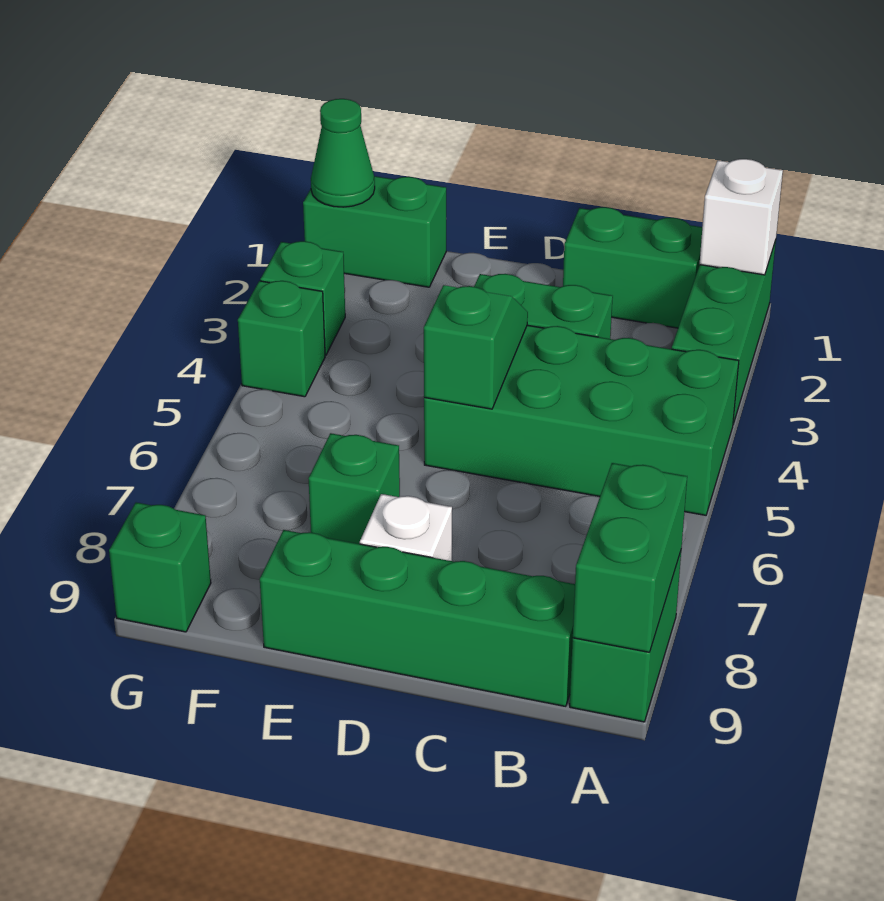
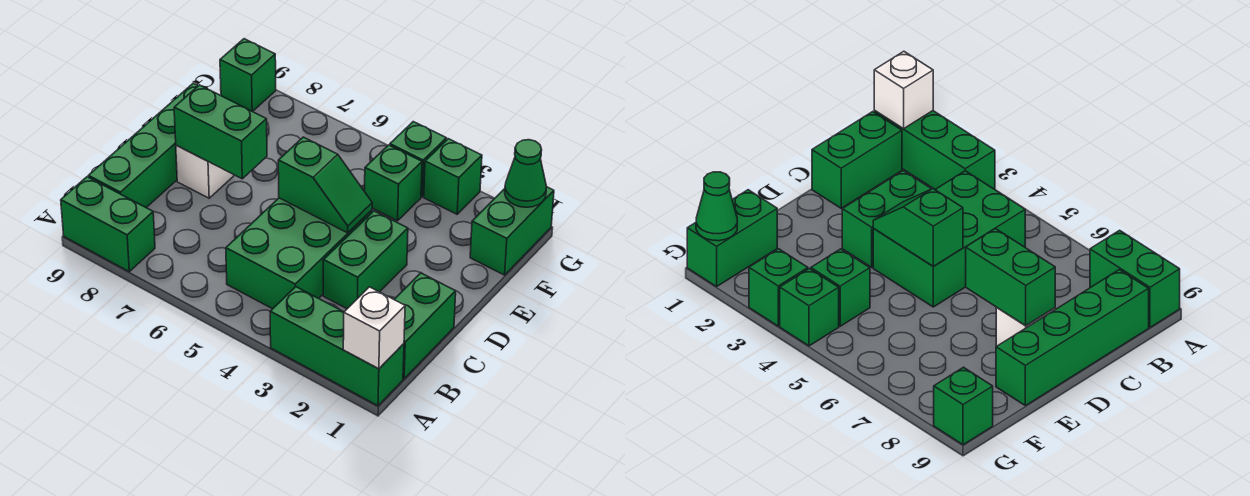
green 2x4 brick [424,325,739,515] -> green 2x3 brick [226,198,372,309]
green 1x2 brick [573,463,687,652] -> green 1x2 brick moved to [174,85,267,179]
green 1x1 brick [308,433,400,544] -> green 1x1 brick moved to [364,145,422,221]

